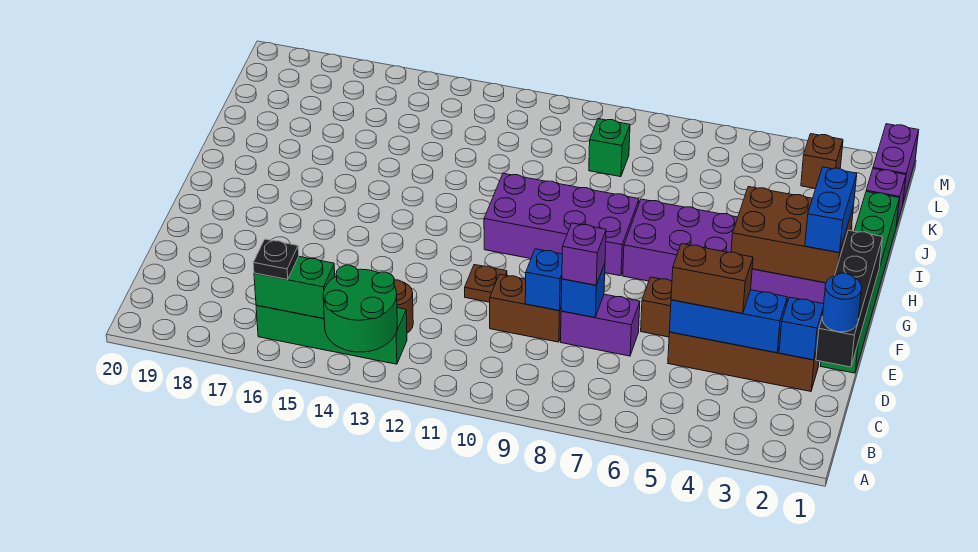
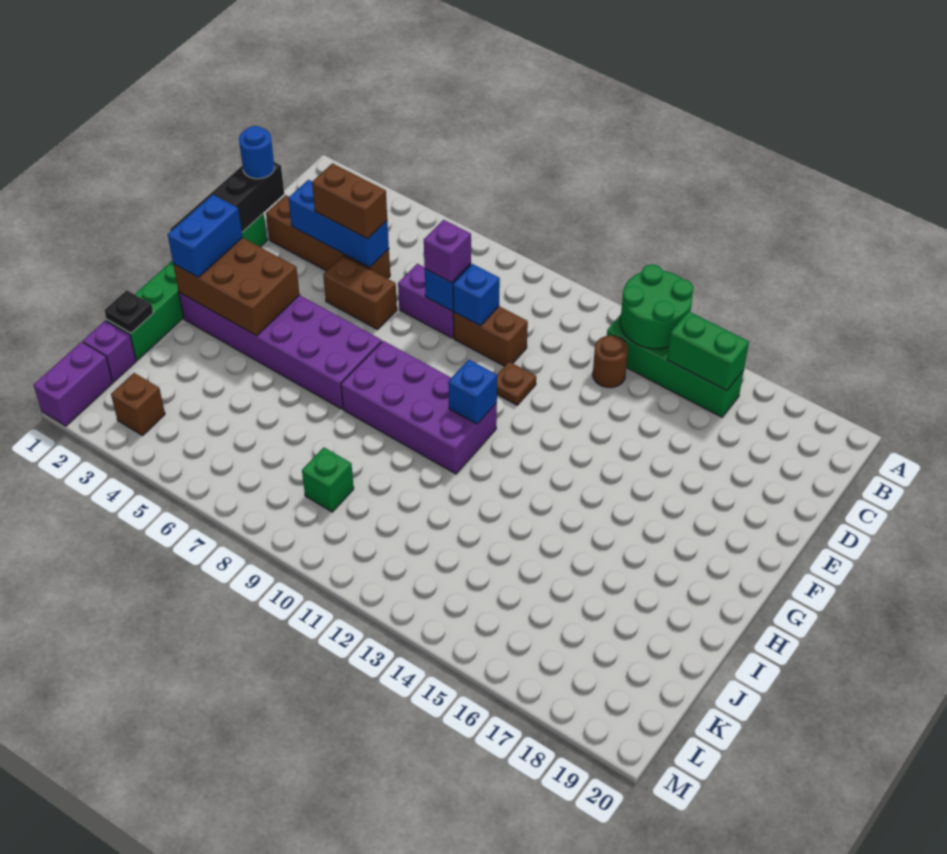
black 1x1 plate [253,239,299,280] -> black 1x1 plate moved to [104,290,153,333]
blue 1x1 brick [779,297,824,360] -> blue 1x1 brick moved to [448,360,497,424]

